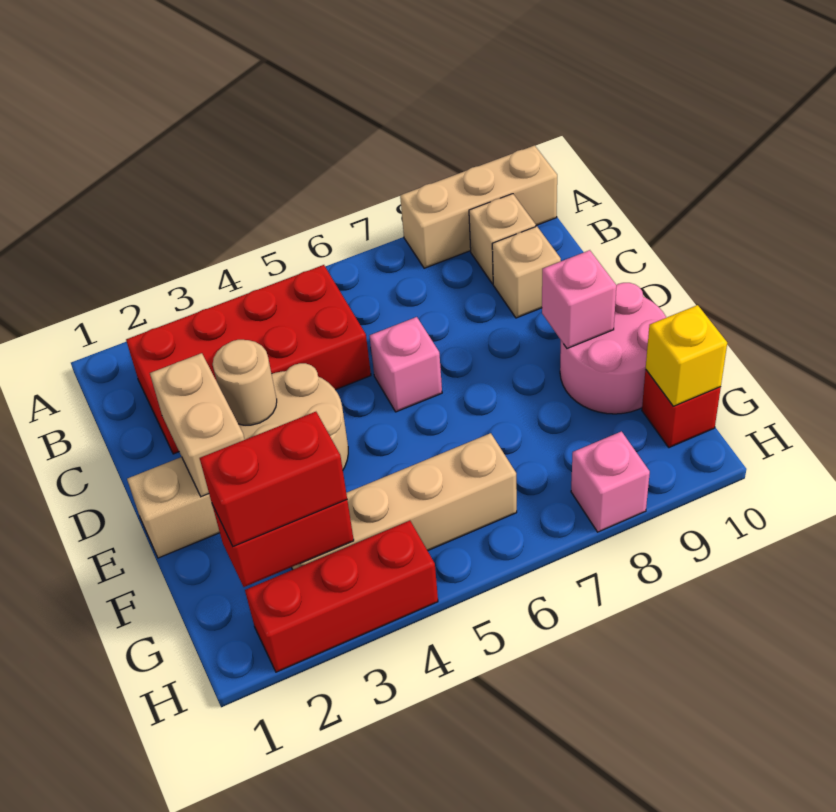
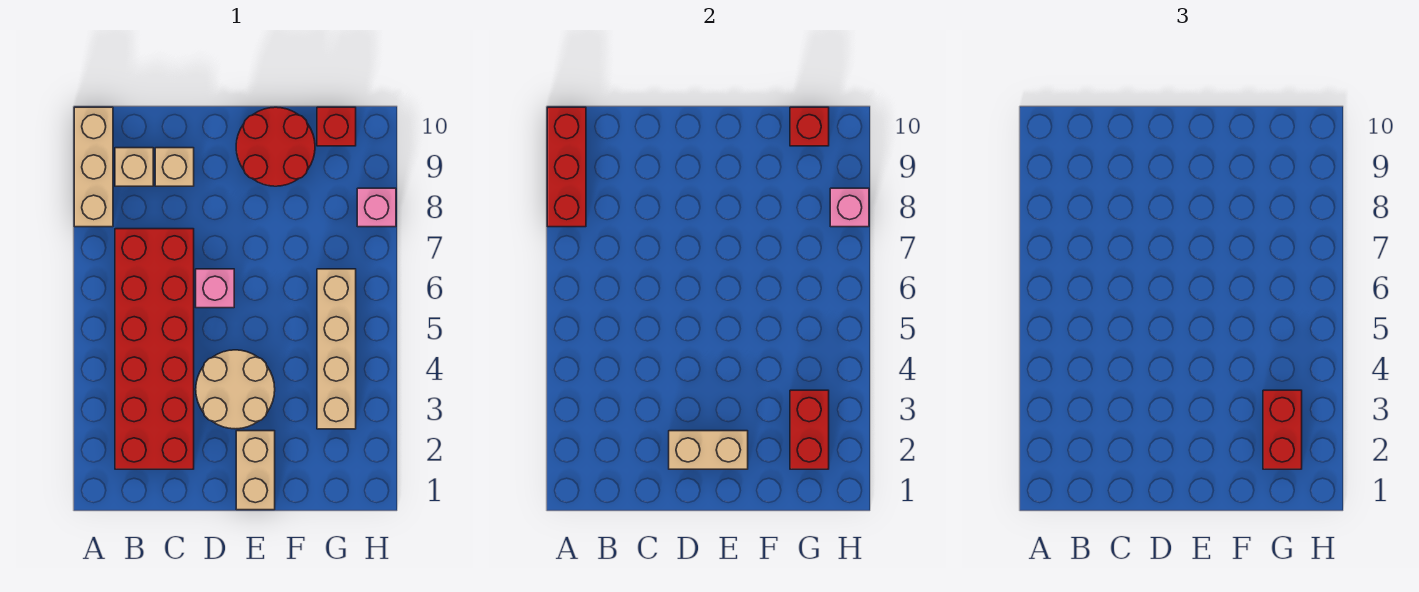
red 2x4 brick [126,265,371,454] -> red 2x6 brick [115,229,194,469]
tan 1x1 round brick [213,340,277,425] -> none
pink 2x2 round brick [560,283,667,414] -> red 2x2 round brick [236,107,315,186]
pink 1x1 brick [542,250,616,348] -> pink 1x1 brick moved to [830,188,869,227]
yellow 1x1 brick [646,305,727,406] -> red 1x1 brick [790,107,829,146]
red 1x3 brick [245,521,438,672] -> red 1x3 brick moved to [547,107,586,227]

